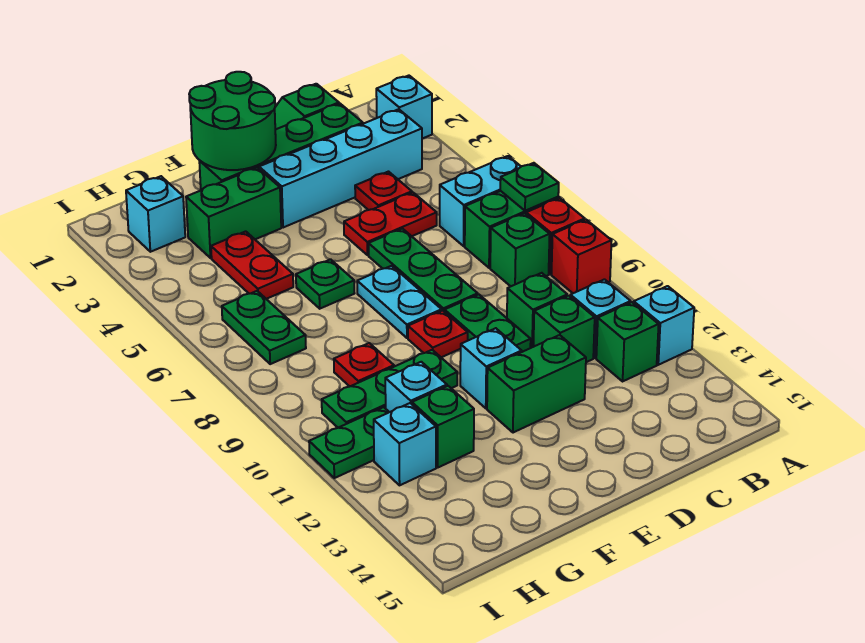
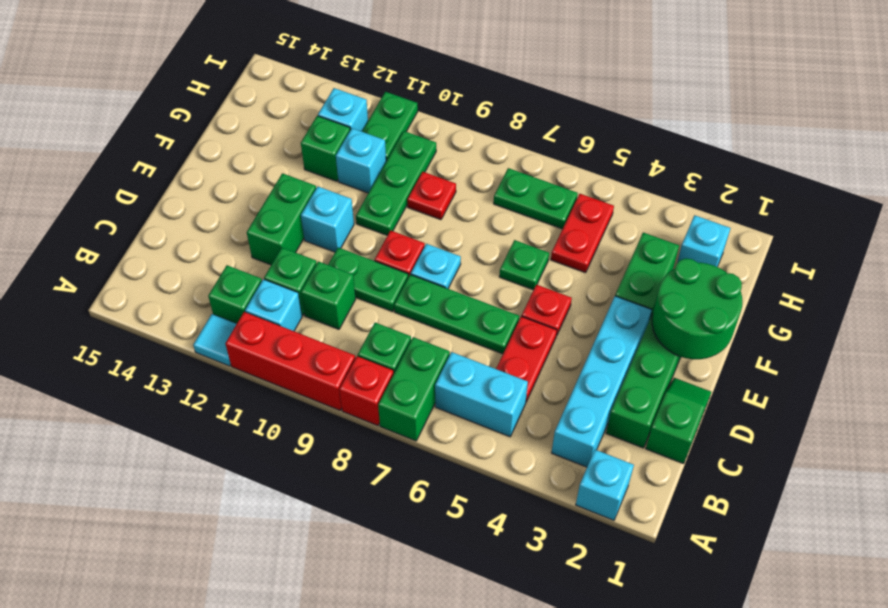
cyan 1x2 brick [440,156,521,246] -> cyan 1x2 brick turned to [435,352,528,437]
green 1x1 plate [500,163,559,211] -> none
red 1x1 brick [552,220,612,293] -> red 1x3 brick [226,312,355,410]
cyan 1x1 brick [634,286,694,365] -> cyan 1x1 tile [193,314,236,366]
red 1x1 plate [355,172,412,210] -> red 1x1 plate moved to [522,285,572,336]
cyan 1x2 plate [357,266,442,338] -> cyan 1x1 plate [411,244,461,289]
red 1x2 plate [211,231,293,299] -> red 1x2 plate turned to [551,194,614,273]

